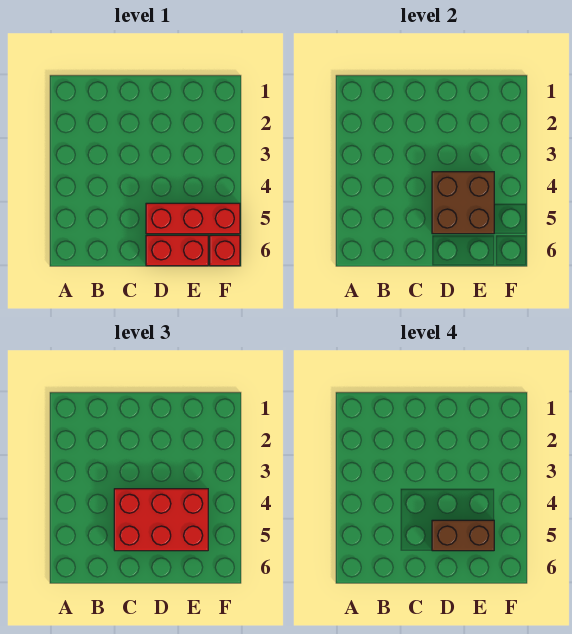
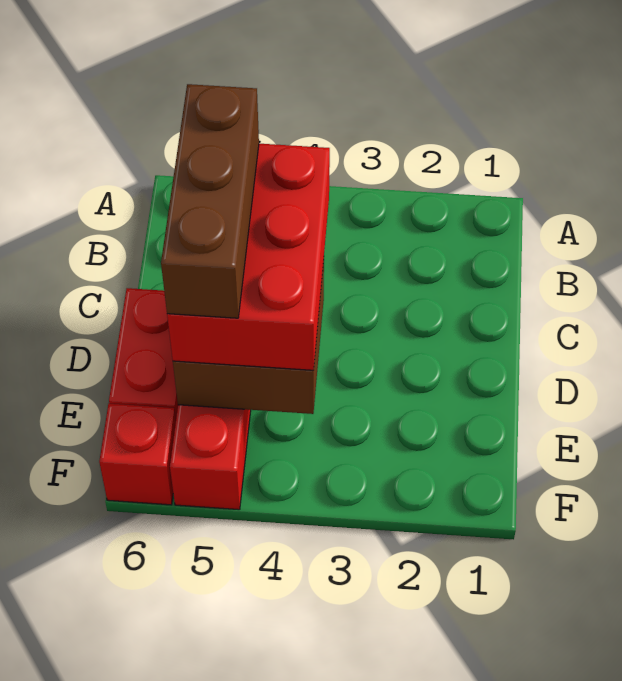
brown 1x2 brick [432,520,494,551] -> brown 1x3 brick [161,84,259,318]

